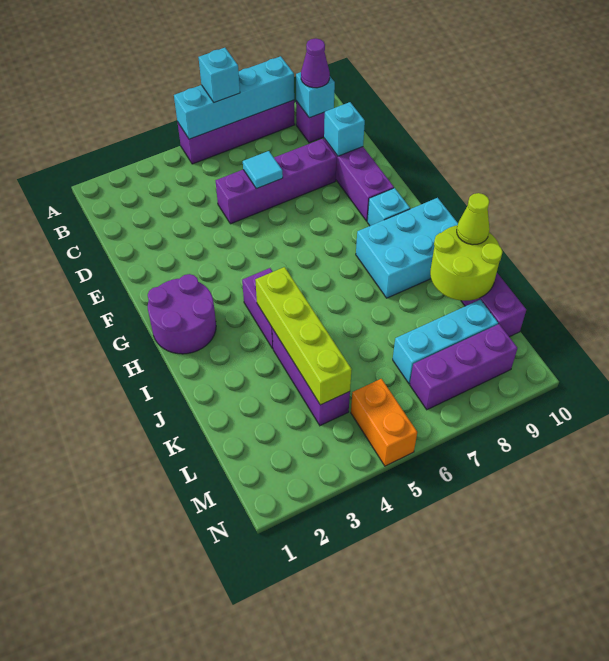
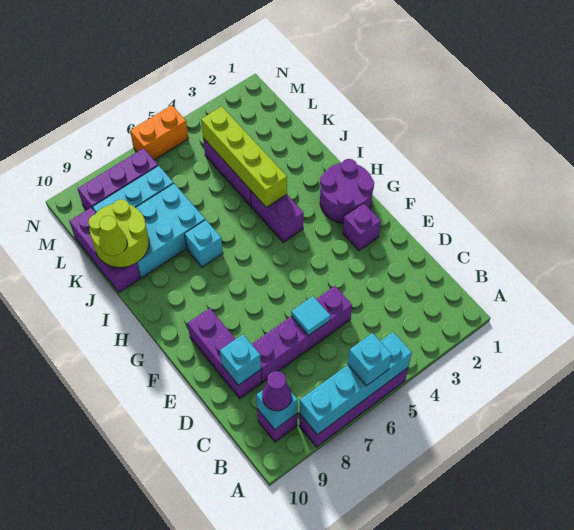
none -> purple 1x1 brick [343,204,381,251]
cyan 1x1 brick [367,188,410,226] -> cyan 1x1 brick moved to [185,220,223,267]
cyan 2x3 brick [356,198,458,298] -> cyan 2x3 brick moved to [136,184,205,278]
orange 1x2 brick [351,379,417,466] -> orange 1x2 brick turned to [130,105,188,160]

